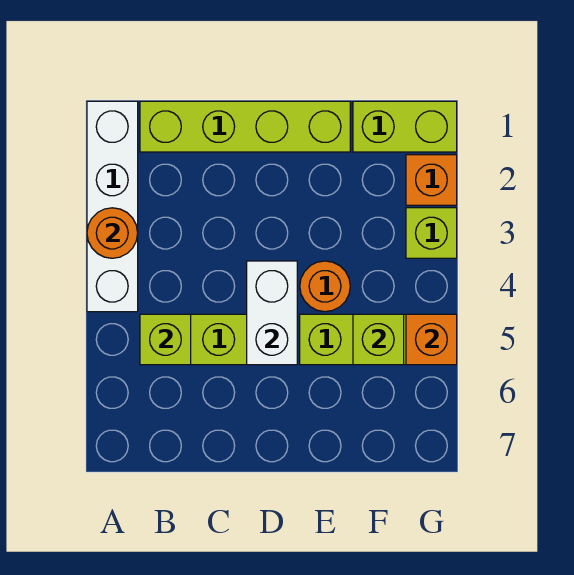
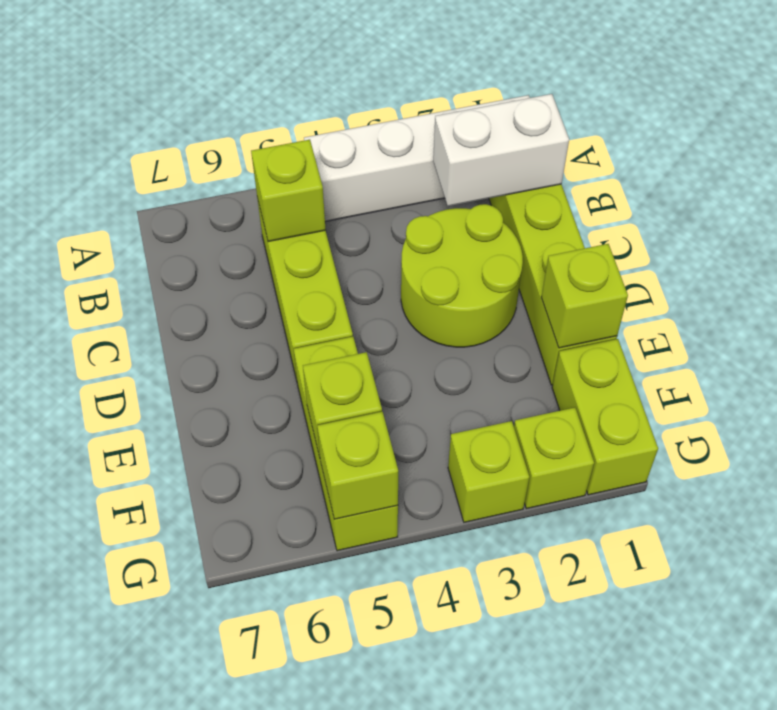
orange 1x1 round brick [87,208,138,258] -> none
none -> lime 2x2 round brick [401,204,523,347]
white 1x2 brick [247,261,297,365] -> white 1x2 brick moved to [433,94,569,206]
none -> lime 1x1 brick [541,244,628,348]
orange 1x1 round brick [300,261,350,312] -> none
orange 1x1 brick [406,155,457,205] -> lime 1x1 brick [514,408,594,509]
orange 1x1 brick [406,314,457,365] -> lime 1x1 brick [317,412,398,519]

